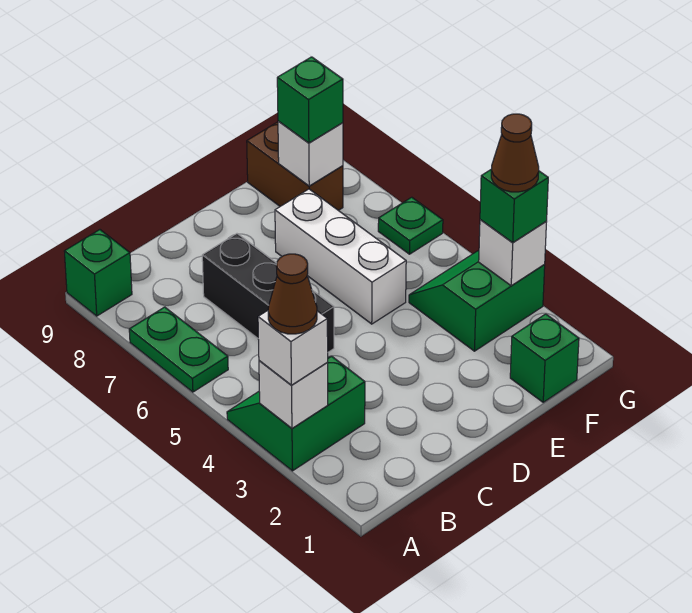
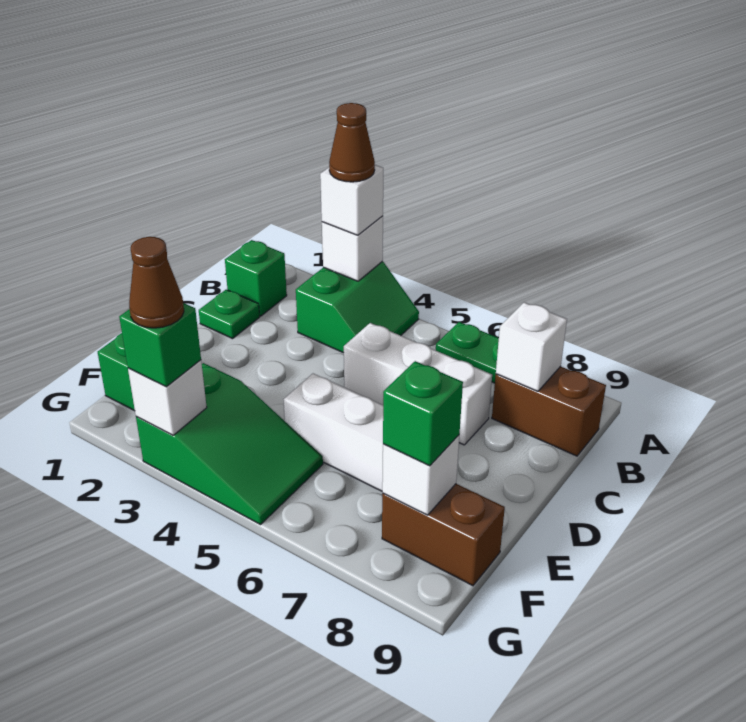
green 1x1 brick [64,230,132,316] -> green 1x1 brick moved to [225,240,287,316]
none -> brown 1x2 brick [492,366,606,456]
none -> white 1x1 brick [496,302,567,391]
black 1x3 brick [202,234,334,352] -> white 1x3 brick [344,323,492,445]
green 2x2 slope [409,251,545,351] -> green 2x3 slope [136,363,323,525]
green 1x1 plate [378,197,443,254] -> green 1x1 plate moved to [199,290,260,339]

